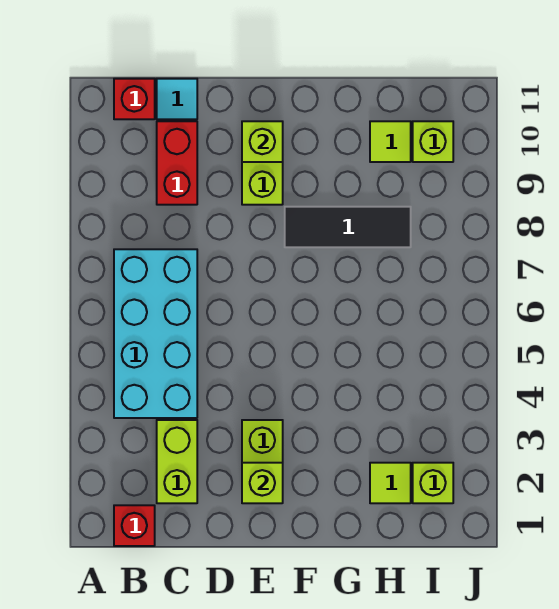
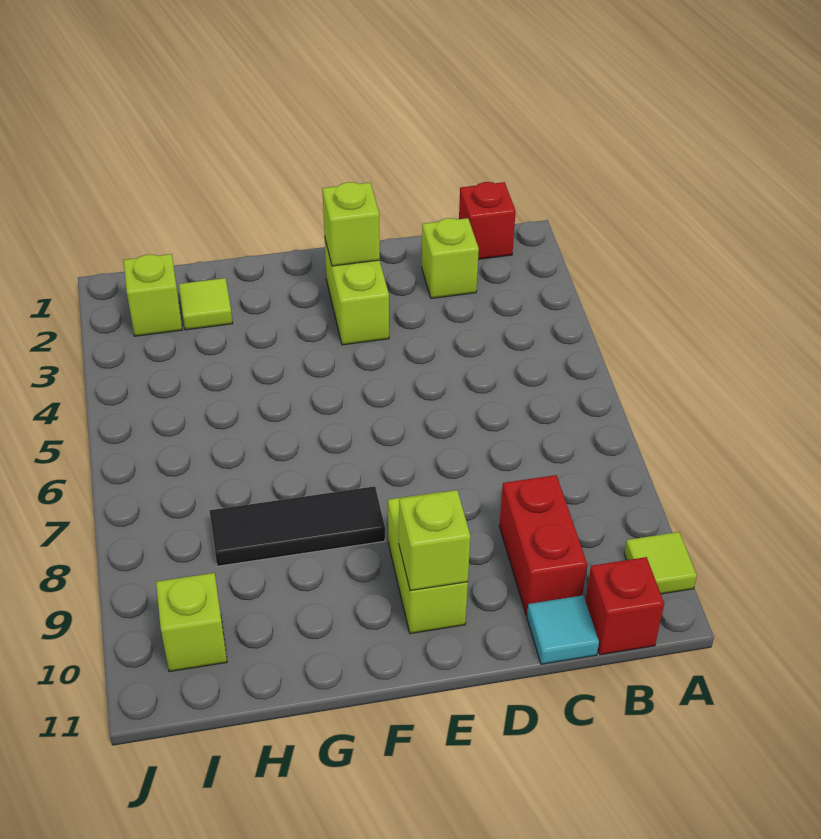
cyan 2x4 brick [114,249,197,418] -> none
lime 1x2 brick [157,420,197,503] -> lime 1x1 brick [422,218,479,298]
lime 1x1 tile [370,121,411,162] -> lime 1x1 tile moved to [624,532,697,594]

